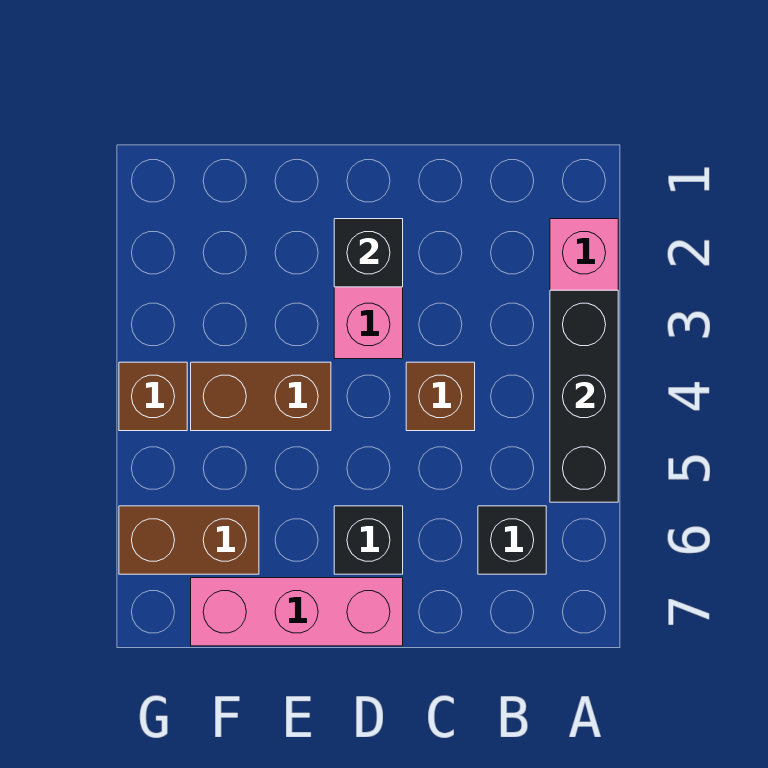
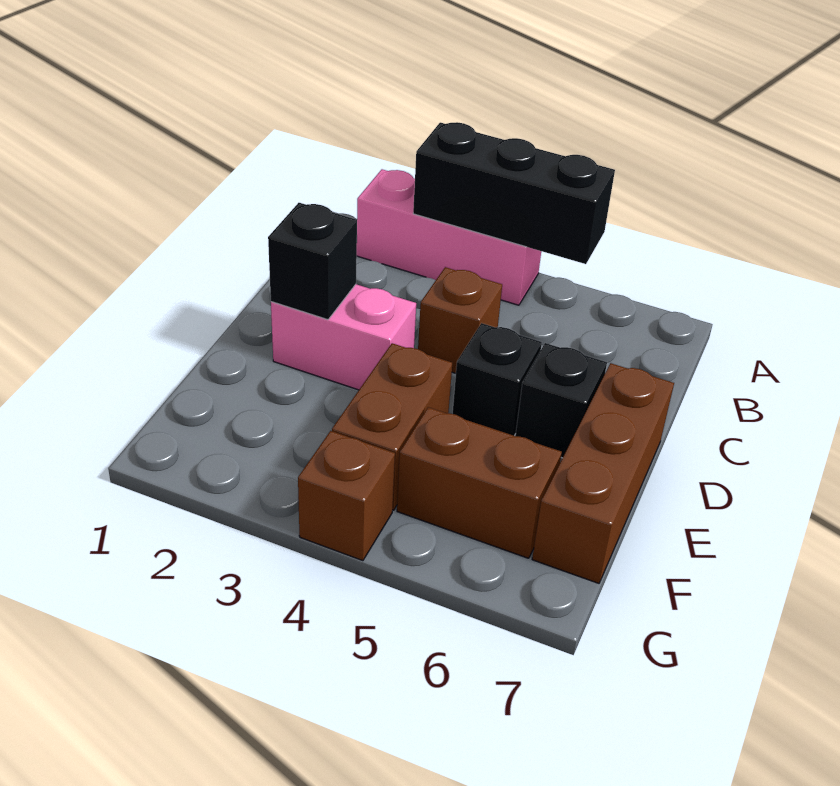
black 1x1 brick [478,506,546,574] -> black 1x1 brick moved to [453,323,542,436]
pink 1x3 brick [191,578,403,646] -> brown 1x3 brick [532,363,674,583]
brown 1x2 brick [119,506,259,574] -> brown 1x2 brick turned to [397,407,562,558]

